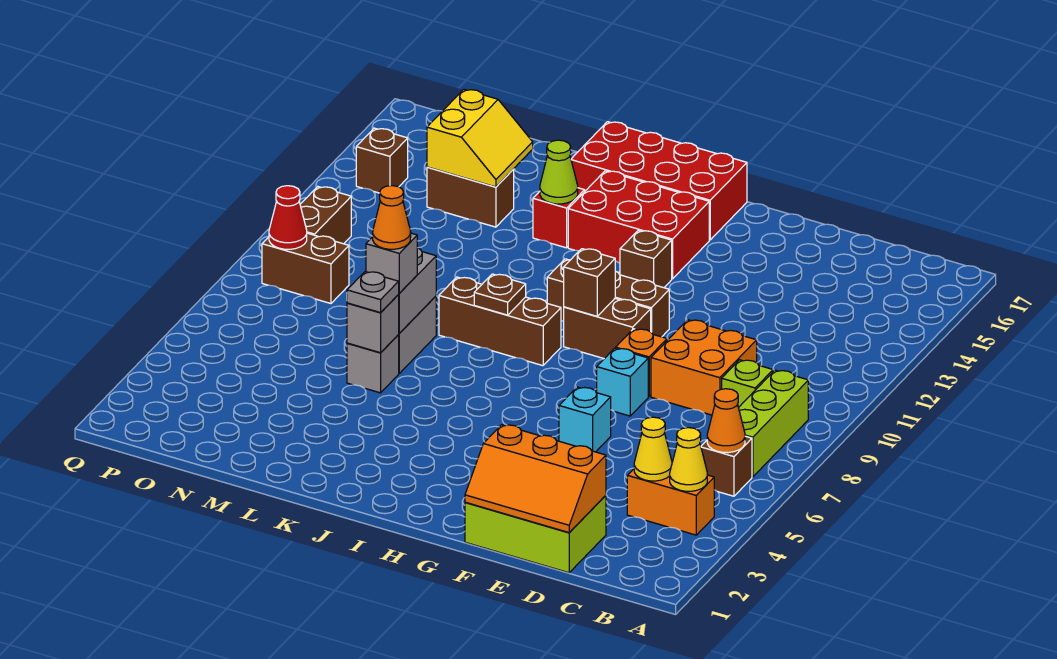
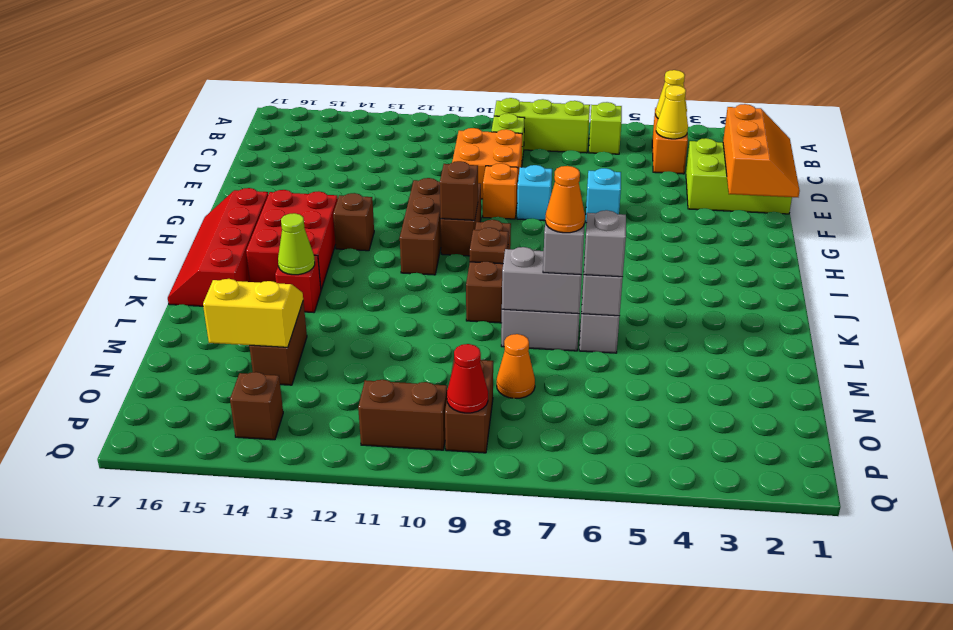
brown 1x1 brick [701,436,752,496] -> lime 1x1 brick [589,102,622,154]
orange 1x1 cone [707,389,745,453] -> orange 1x1 cone moved to [497,334,535,398]
lime 2x3 brick [465,495,606,573] -> lime 2x3 brick turned to [686,138,792,214]
red 2x4 brick [571,122,747,240] -> red 2x4 slope [168,188,268,306]
grey 1x1 plate [347,272,399,313] -> grey 1x1 brick [584,210,626,277]

